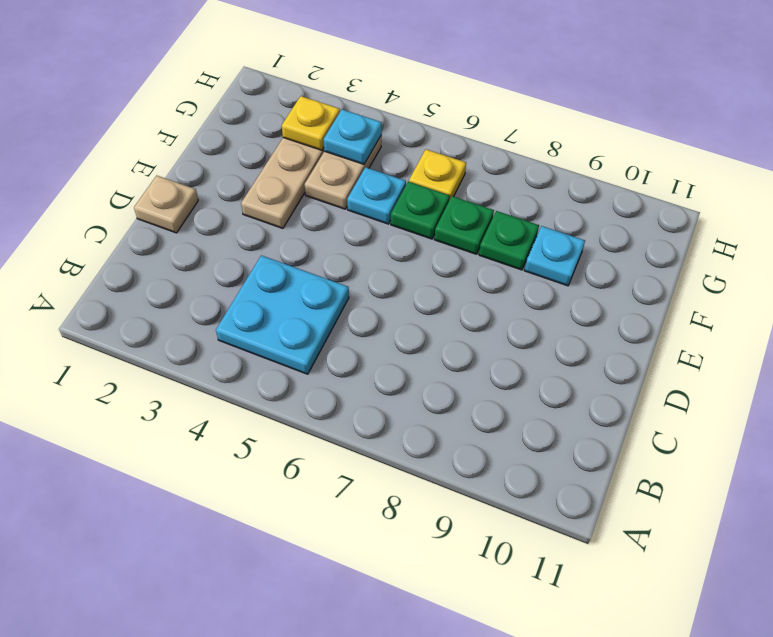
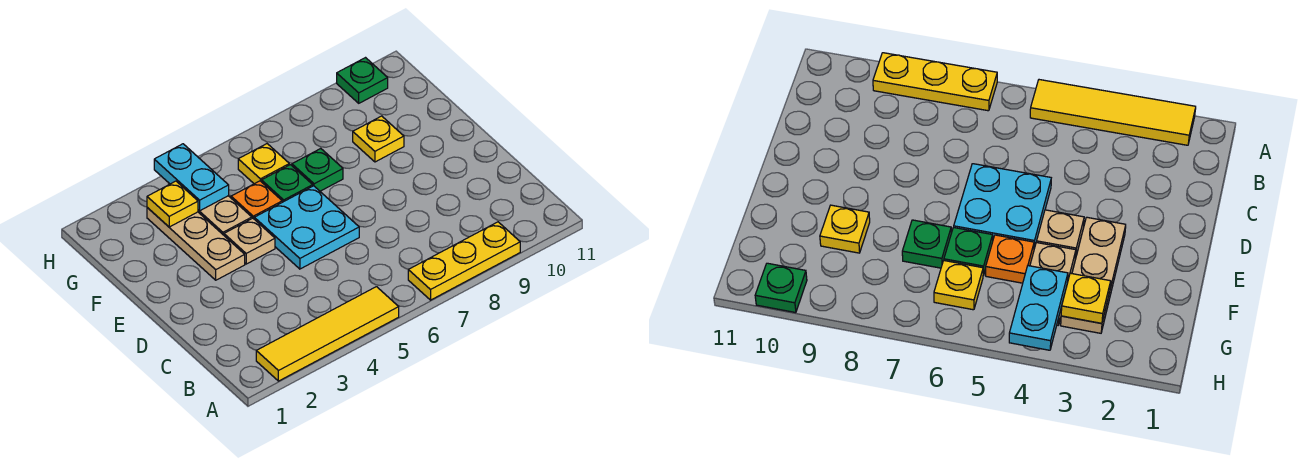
none -> yellow 1x4 tile [256,287,399,381]
none -> yellow 1x3 plate [408,222,520,300]
cyan 2x2 plate [216,255,349,374] -> cyan 2x2 plate moved to [254,186,359,269]
tan 1x1 plate [134,176,198,233] -> tan 1x1 plate moved to [224,218,275,264]
cyan 1x1 plate [347,167,406,224] -> orange 1x1 plate [231,181,282,219]
green 1x1 plate [479,211,539,270] -> green 1x1 plate moved to [337,58,388,103]
cyan 1x1 plate [524,226,585,286] -> yellow 1x1 plate [353,116,404,162]
cyan 1x1 plate [323,109,382,164] -> cyan 1x2 plate [154,144,229,211]

